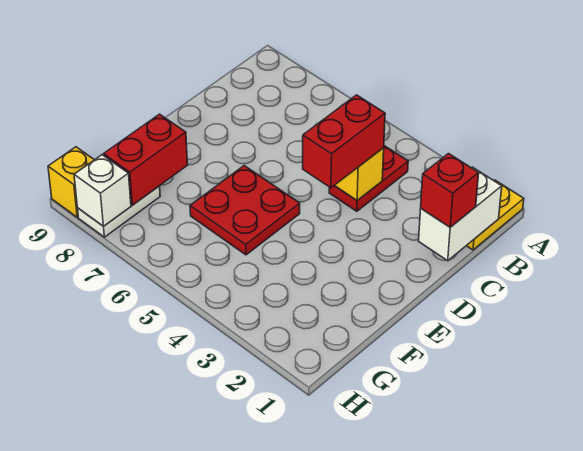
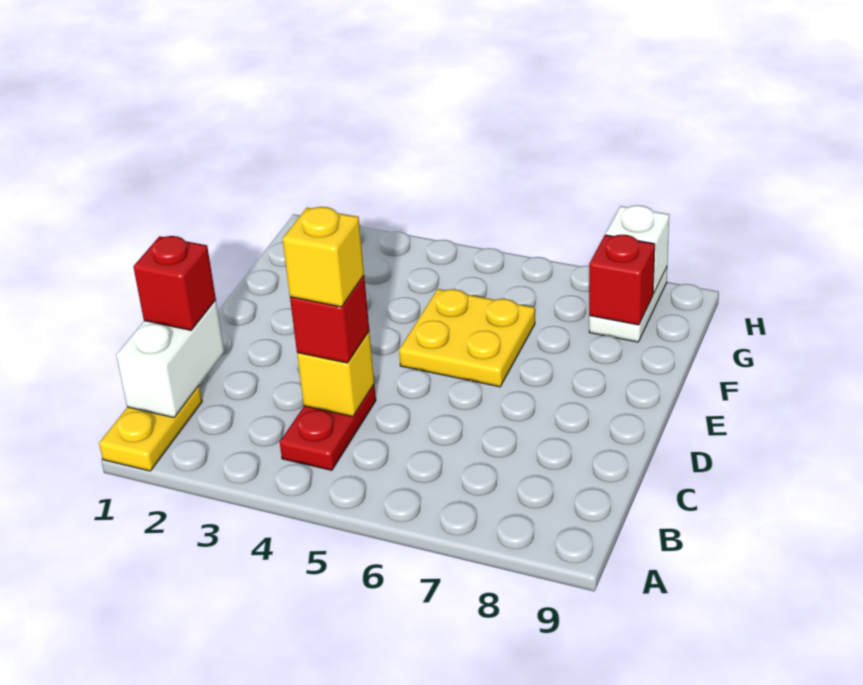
red 1x2 brick [303,95,385,188] -> red 1x1 brick [290,276,369,363]
red 2x2 plate [190,166,300,255] -> yellow 2x2 plate [399,289,535,387]
red 1x2 brick [104,114,187,205] -> red 1x1 brick [589,235,655,325]
yellow 1x1 brick [48,147,94,217] -> yellow 1x1 brick moved to [283,207,364,307]

